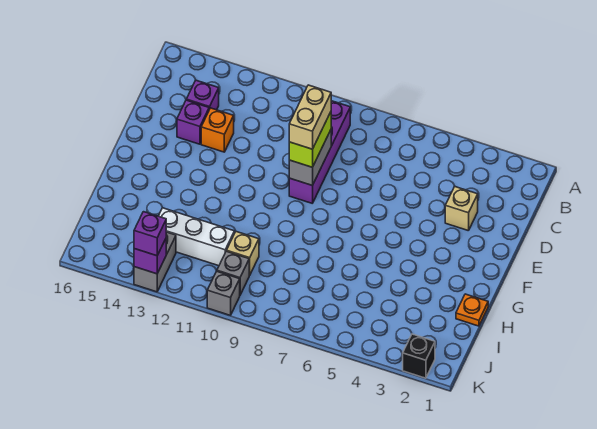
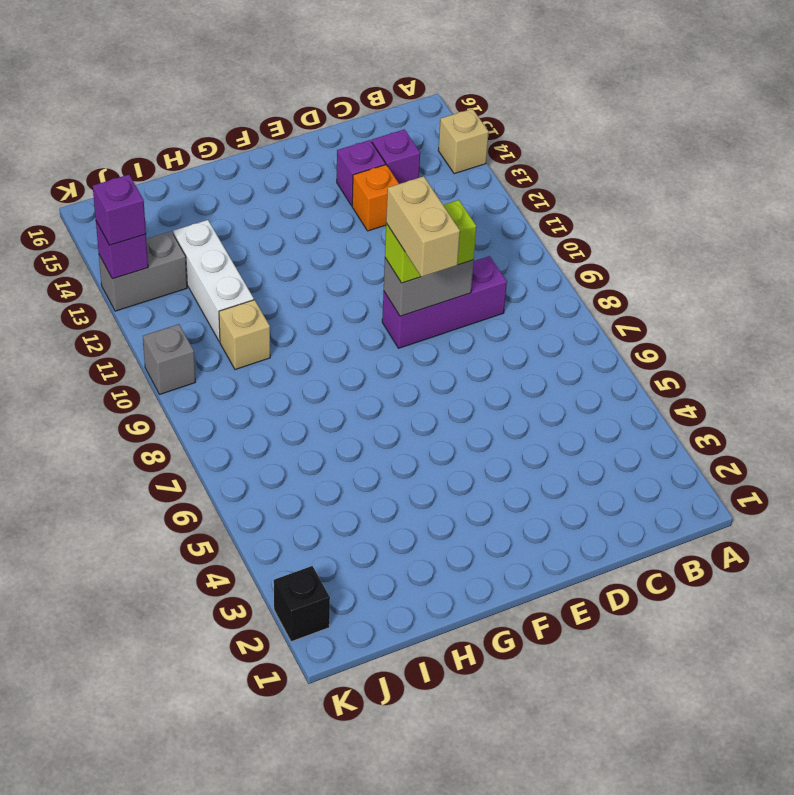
purple 1x4 brick [289,101,350,203] -> purple 1x3 brick [382,256,507,348]
tan 1x1 brick [445,186,478,231] -> tan 1x1 brick moved to [438,109,489,174]
tan 1x2 brick [289,85,331,149] -> tan 1x2 brick turned to [386,176,460,277]
orange 1x1 plate [456,294,488,326] -> none
grey 1x1 brick [217,251,250,295] -> none

